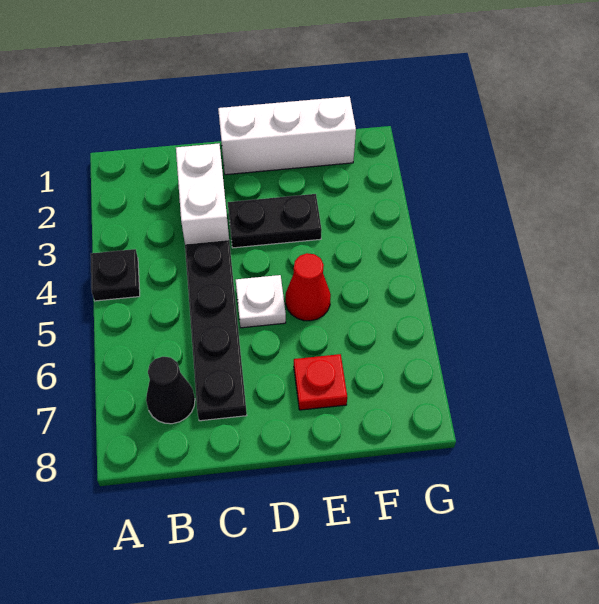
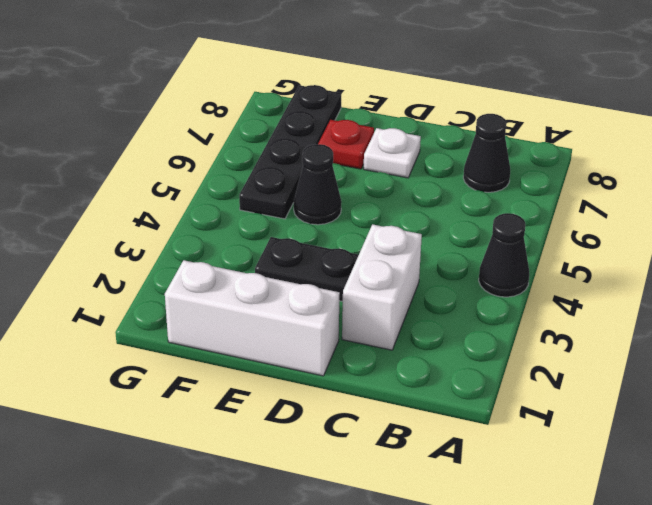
black 1x1 plate [91,249,140,301] -> black 1x1 cone [479,213,529,297]
black 1x4 plate [185,240,247,421] -> black 1x4 plate moved to [239,85,342,219]
white 1x1 plate [236,275,286,328] -> white 1x1 plate moved to [364,128,421,178]
red 1x1 cone [286,253,331,321] -> black 1x1 cone [294,144,342,225]

